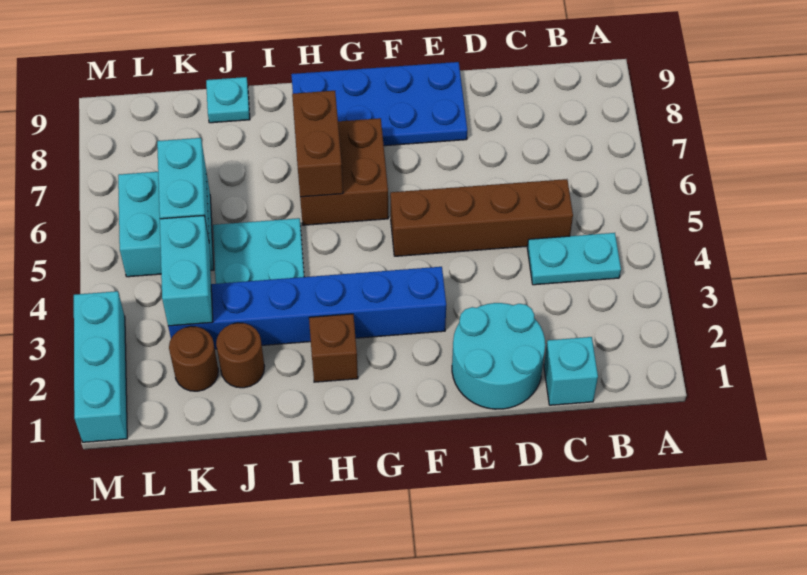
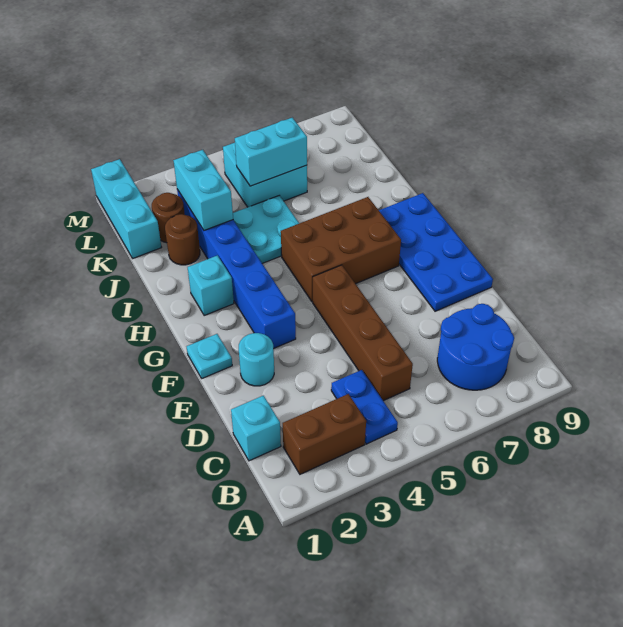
cyan 1x2 plate [527,233,621,285] -> blue 1x2 plate [331,370,398,444]
none -> blue 2x2 round brick [437,304,514,390]
cyan 2x2 round brick [452,303,545,409] -> cyan 1x1 round brick [239,333,274,386]
brown 2x2 brick [300,118,388,225] -> brown 2x3 brick [281,197,401,302]
brown 1x1 brick [309,314,358,382] -> cyan 1x1 brick [188,255,234,315]
brown 1x2 brick [292,91,343,197] -> brown 1x2 brick moved to [283,394,366,474]
cyan 1x1 plate [206,77,250,123] -> cyan 1x1 plate moved to [187,334,232,378]
cyan 1x2 brick [160,216,213,326] -> cyan 1x2 brick turned to [173,150,233,230]
cyan 1x3 brick [74,291,127,442] -> cyan 1x3 brick turned to [91,159,162,258]

